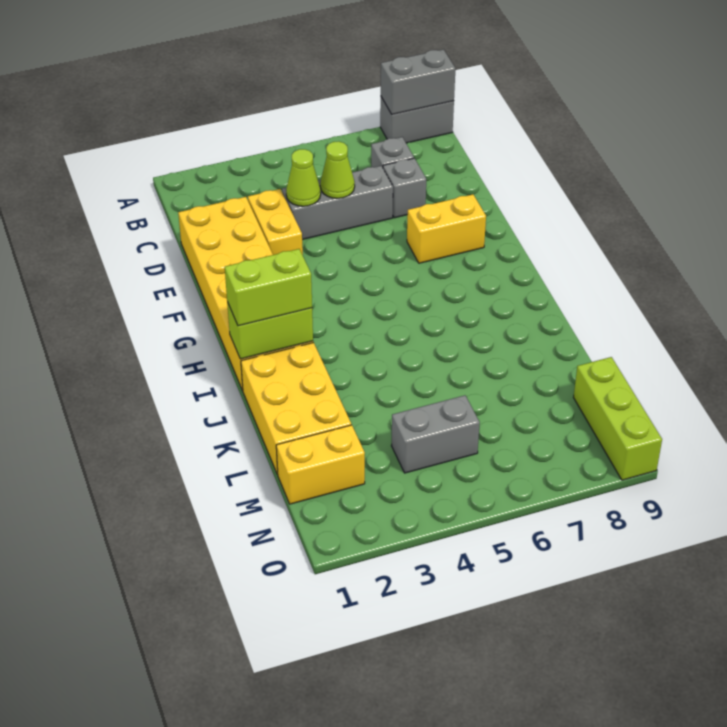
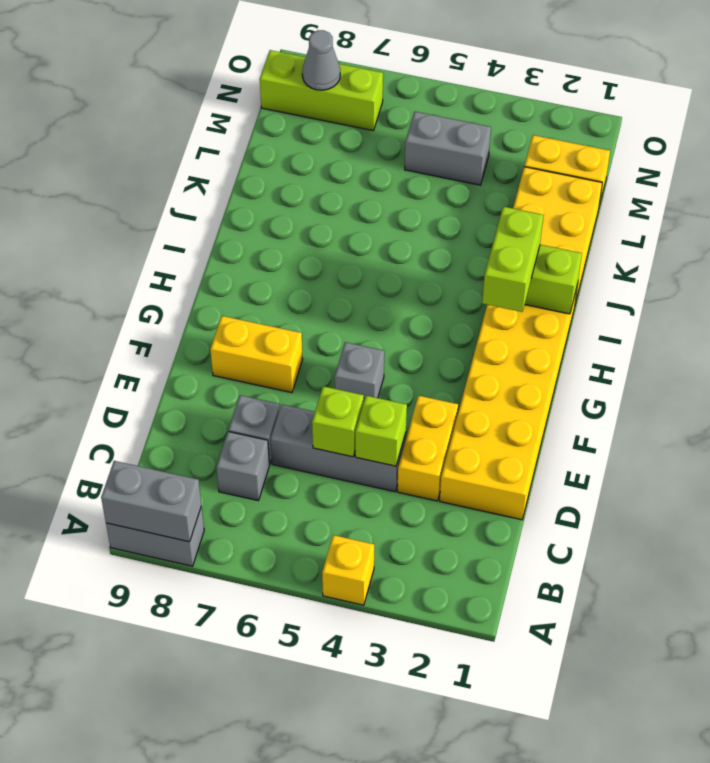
none -> yellow 1x1 brick [322,535,374,605]
lime 1x1 cone [286,149,321,206] -> lime 1x1 brick [355,396,407,466]
lime 1x1 cone [320,141,355,198] -> lime 1x1 brick [312,386,364,457]
none -> grey 1x1 brick [335,342,384,400]
lime 1x2 brick [225,249,312,326] -> lime 1x2 brick turned to [482,207,543,312]
lime 1x3 brick [574,357,662,480] -> lime 1x3 brick turned to [260,50,383,131]
none -> grey 1x1 cone [302,30,340,90]

